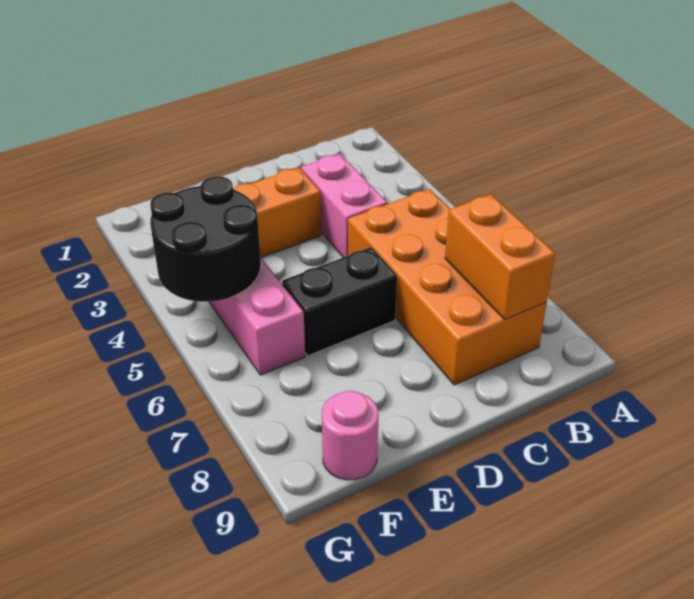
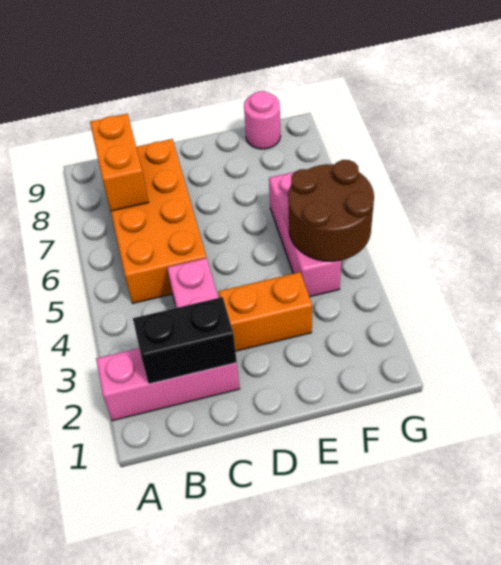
none -> pink 1x3 brick [96,348,240,421]
black 1x2 brick [282,247,397,356] -> black 1x2 brick moved to [133,297,237,384]
black 2x2 round brick [150,176,261,302] -> brown 2x2 round brick [288,160,374,261]

